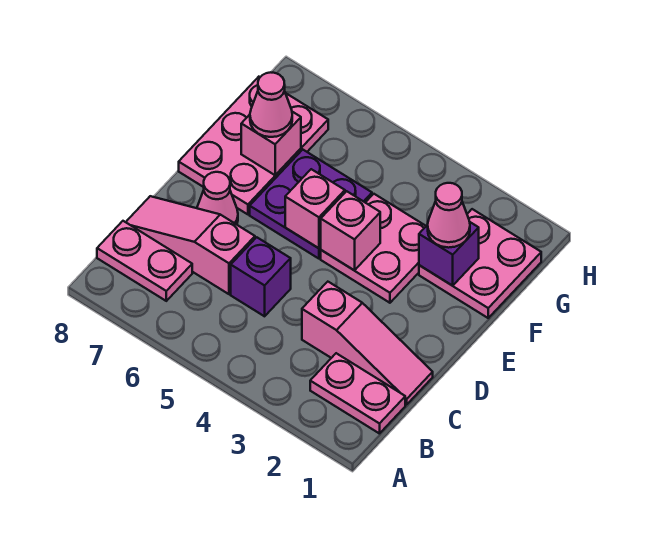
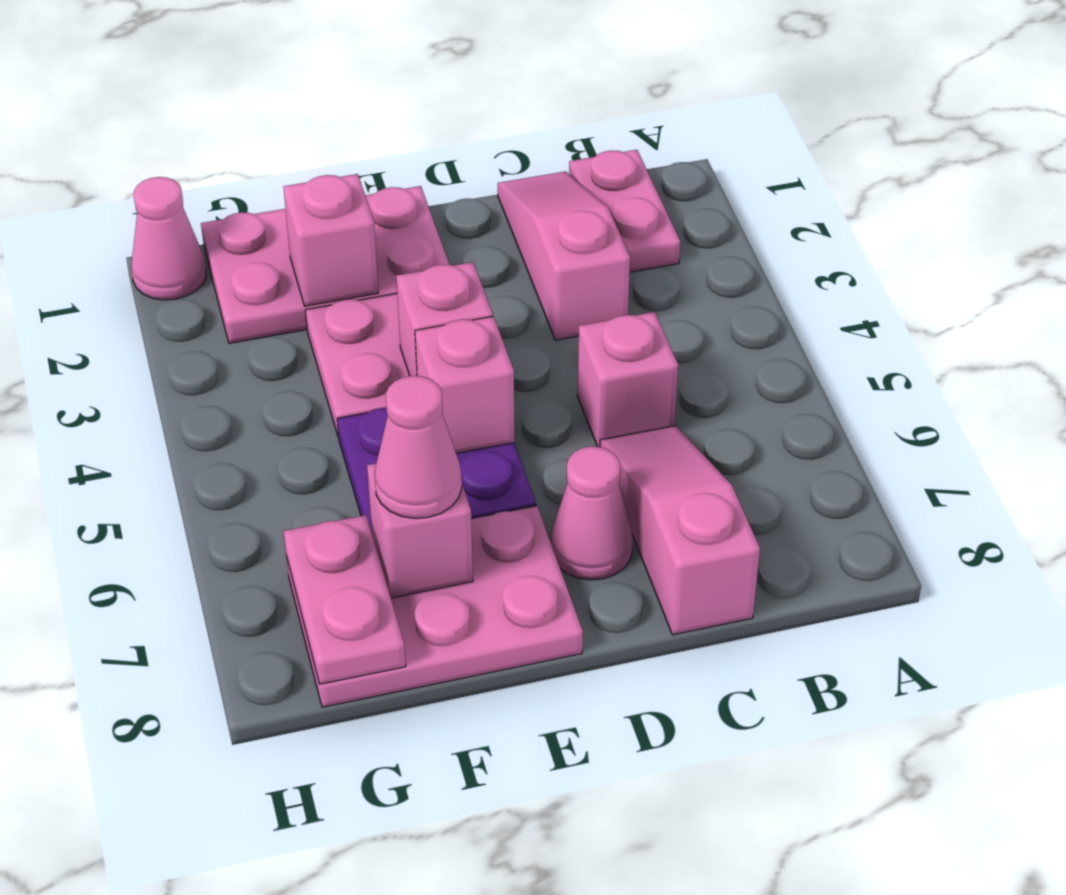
pink 1x2 plate [97,221,192,301] -> pink 1x2 plate moved to [284,515,406,684]
purple 1x1 brick [231,237,291,316] -> pink 1x1 brick [578,312,678,447]
pink 1x3 slope [126,196,255,294] -> pink 1x3 slope turned to [600,425,760,635]
pink 2x2 plate [419,209,541,318] -> pink 2x3 plate [201,186,450,343]
purple 1x1 brick [419,222,479,286] -> pink 1x1 brick [284,174,378,306]
pink 1x1 cone [428,183,470,248] -> pink 1x1 cone moved to [131,177,206,300]

